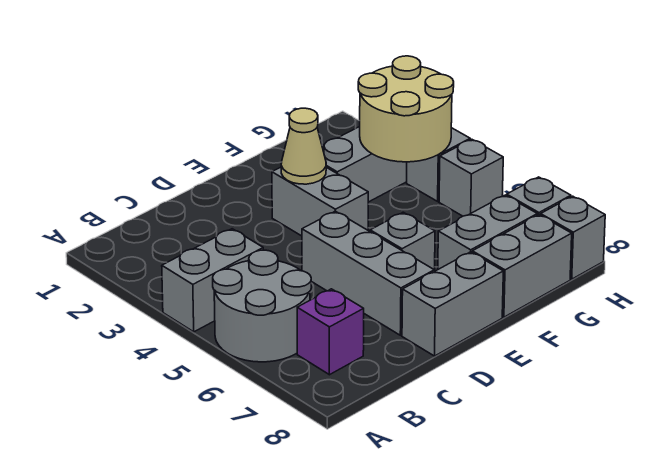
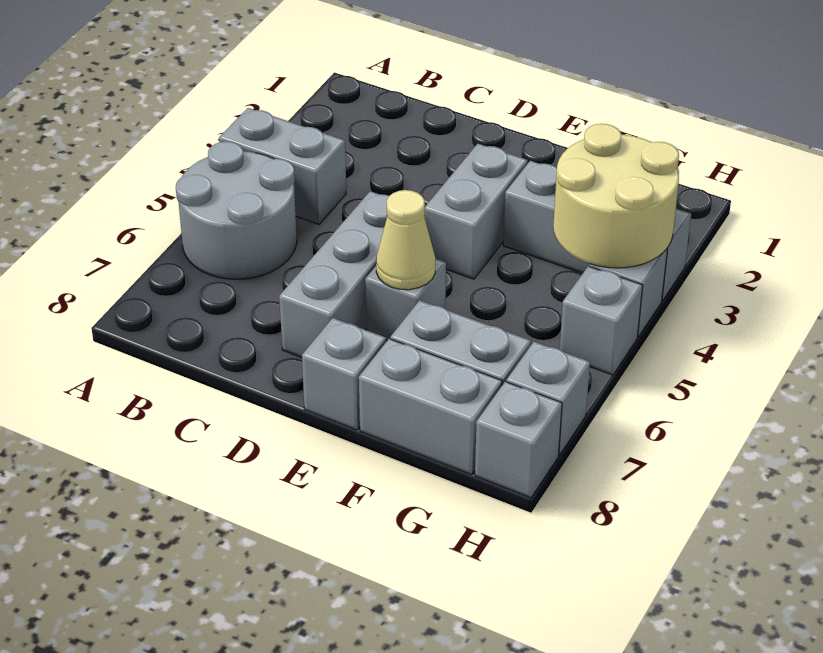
purple 1x1 brick [297,289,364,375] -> none
grey 1x2 brick [402,252,503,356] -> grey 1x1 brick [302,318,386,430]
tan 1x1 cone [281,108,326,184] -> tan 1x1 cone moved to [376,190,435,290]

